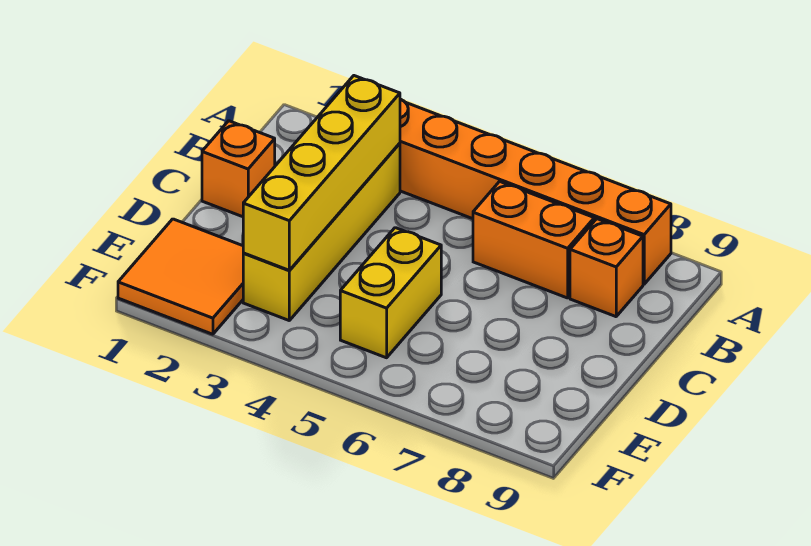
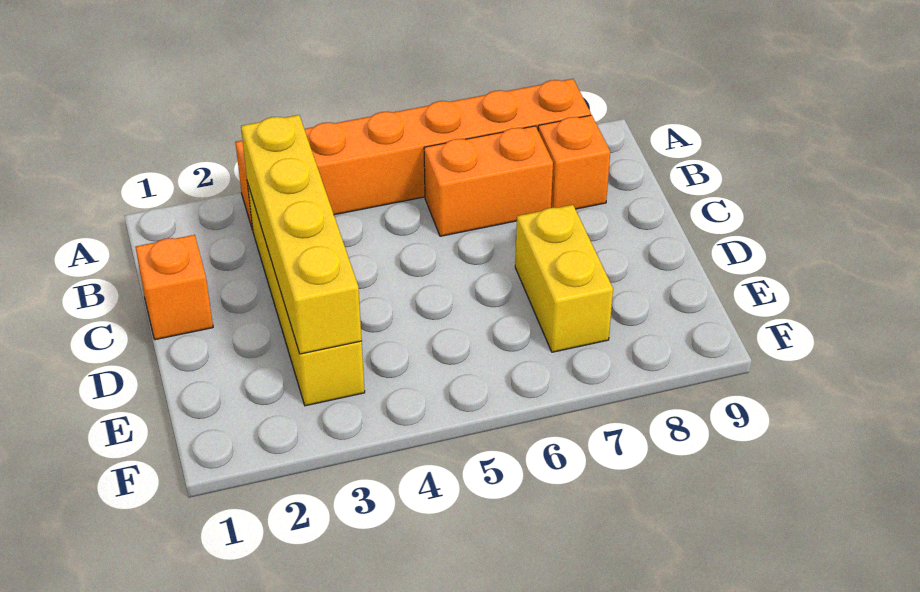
yellow 1x2 brick [340,228,441,358] -> yellow 1x2 brick moved to [515,205,613,352]
orange 2x2 tile [118,219,243,334] -> none

